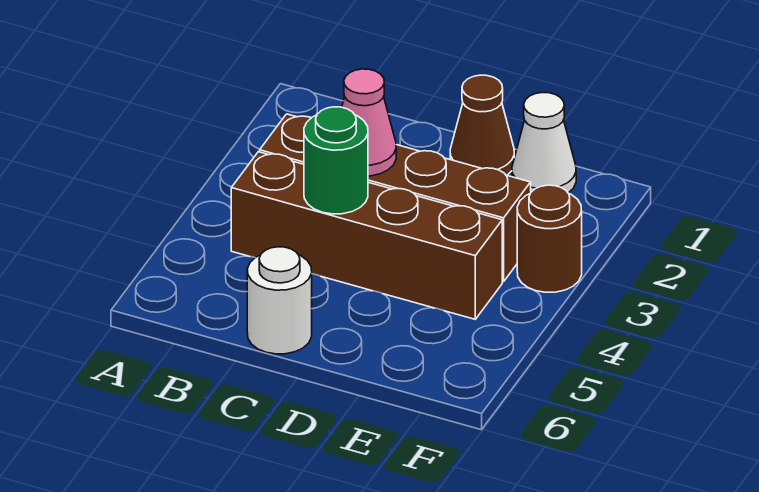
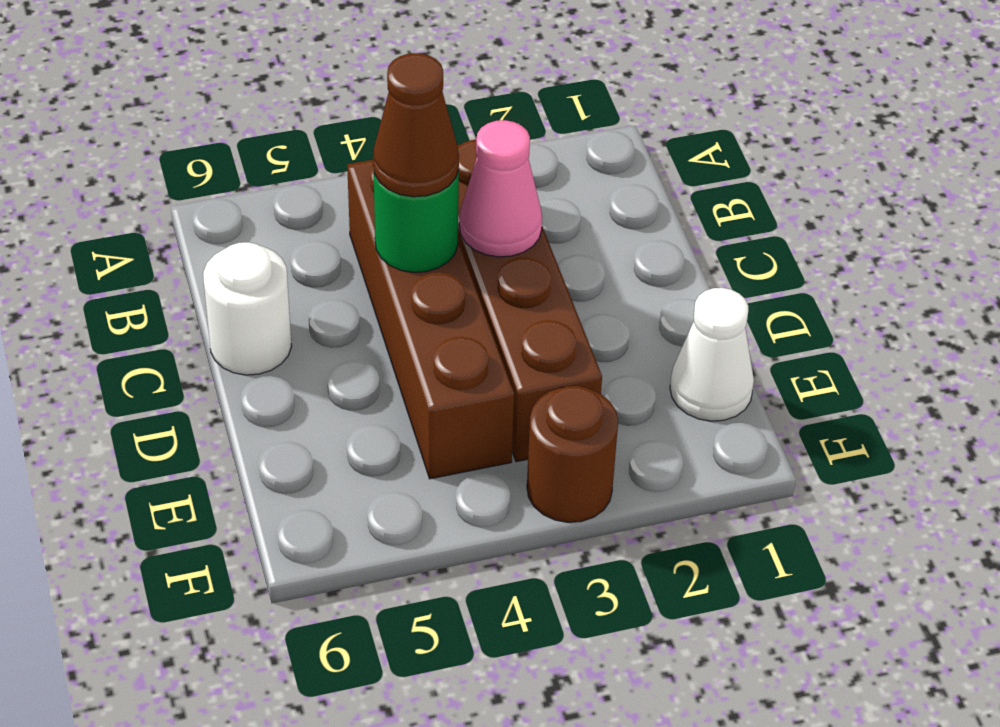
brown 1x1 cone [450,75,514,175] -> brown 1x1 cone moved to [373,53,459,197]

